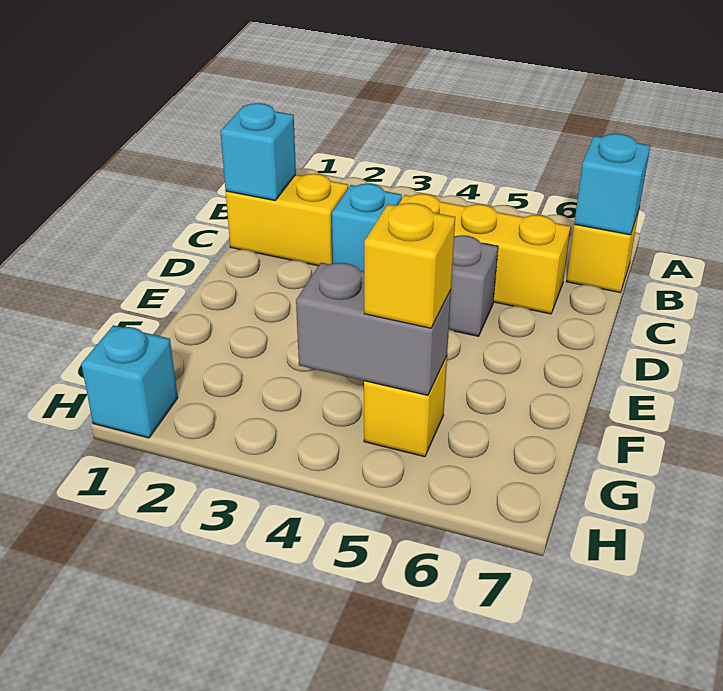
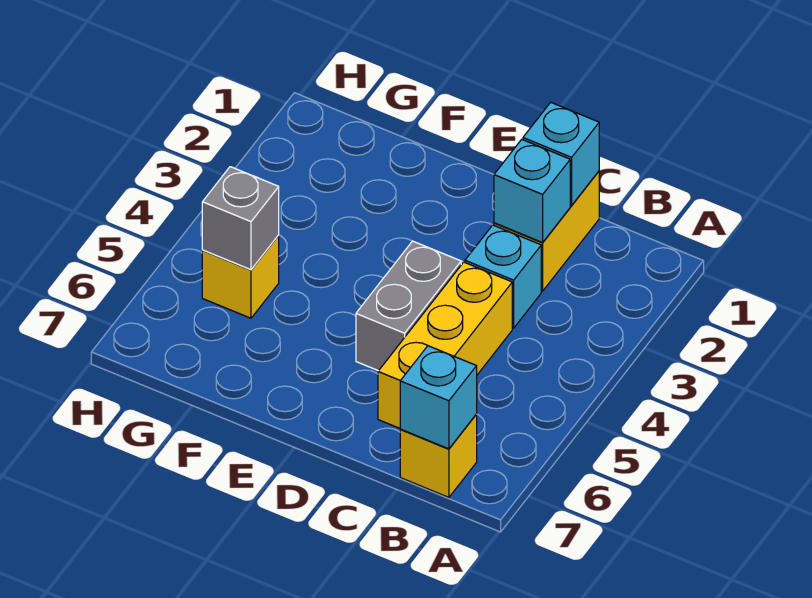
grey 1x2 brick [296,263,451,395] -> grey 1x1 brick [202,167,279,270]
yellow 1x1 brick [364,203,455,328] -> none
cyan 1x1 brick [81,325,178,438] -> cyan 1x1 brick moved to [494,140,570,242]

